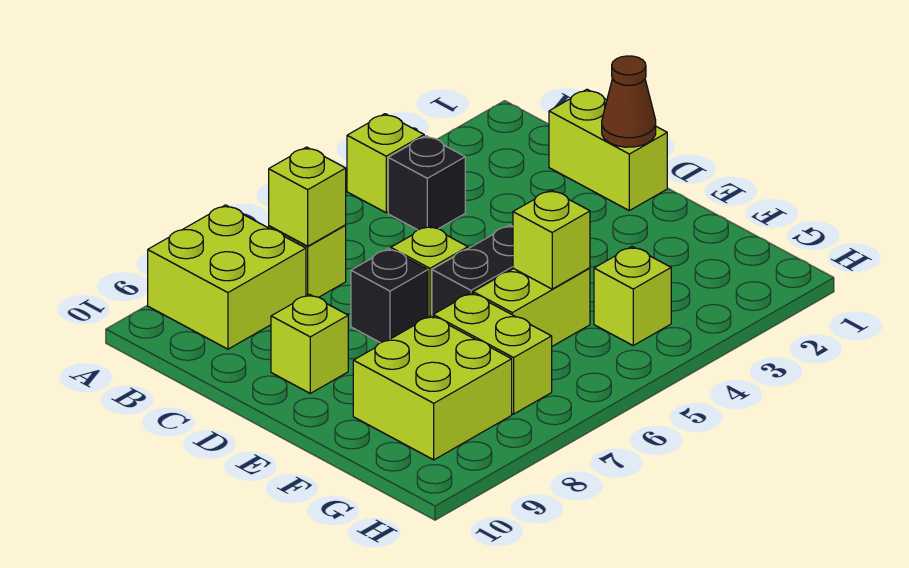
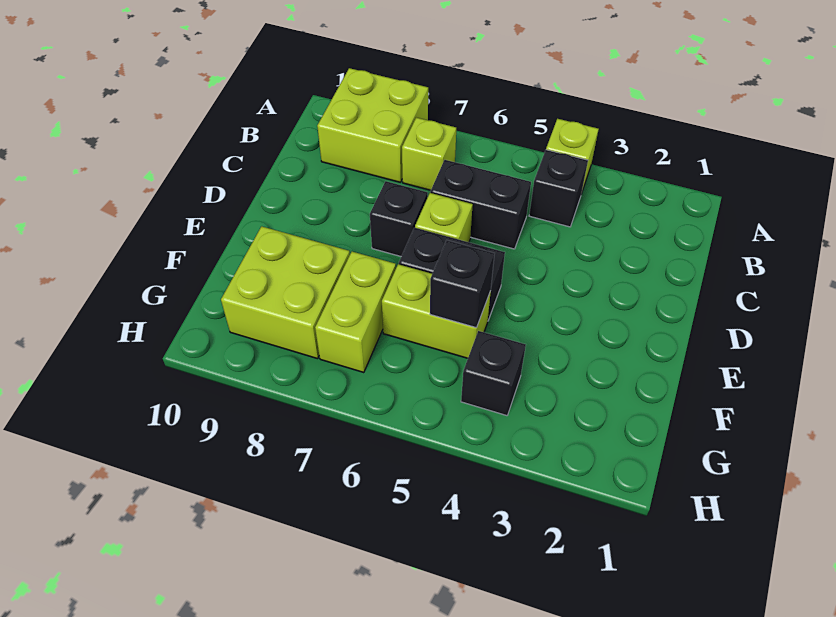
lime 1x1 brick [269,147,346,246] -> none
lime 1x2 brick [549,89,667,211] -> none
none -> black 1x2 brick [430,160,531,249]
brown 1x1 cone [602,56,656,147] -> none
lime 1x1 brick [271,294,348,393] -> none
lime 1x1 brick [513,190,590,289] -> black 1x1 brick [430,240,495,328]
lime 1x1 brick [594,247,671,345] -> black 1x1 brick [461,331,526,416]

